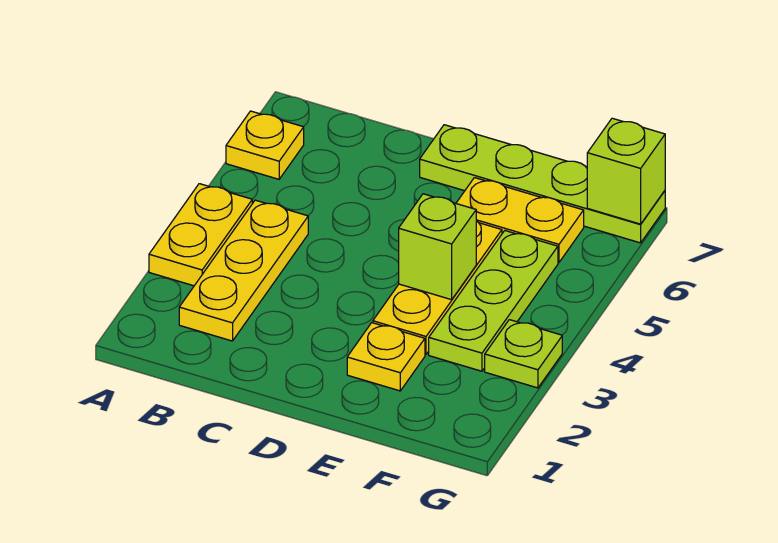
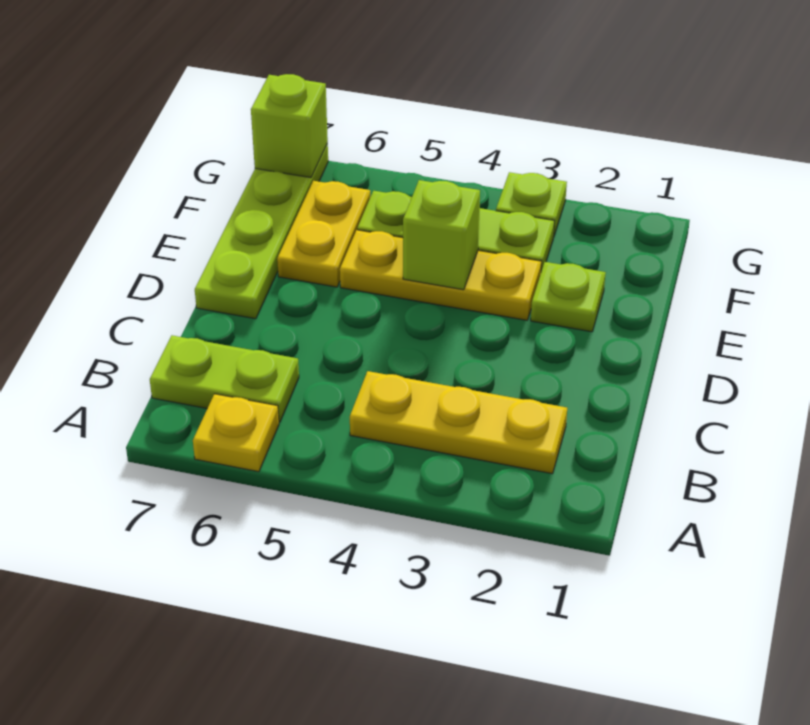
yellow 1x2 plate [149,184,252,286] -> none
none -> lime 1x2 plate [150,335,299,422]
yellow 1x1 plate [347,323,425,391] -> lime 1x1 plate [531,262,606,332]

